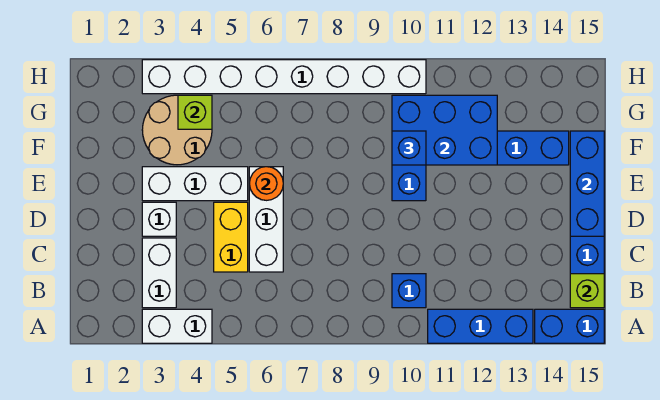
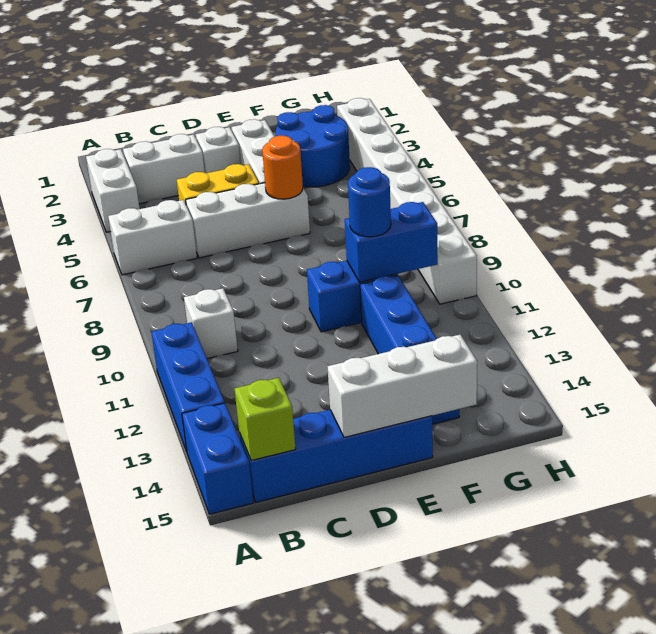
none -> white 1x2 brick [108,200,197,275]
blue 1x1 brick [392,274,426,308] -> white 1x1 brick [184,288,238,359]
blue 1x3 brick [570,131,604,236] -> white 1x3 brick [327,335,477,437]
tan 2x2 round brick [142,95,212,165] -> blue 2x2 round brick [276,105,350,187]
blue 2x3 brick [392,95,497,165] -> blue 1x2 brick [345,202,438,282]
blue 1x1 brick [392,131,426,165] -> blue 1x1 round brick [348,167,391,237]
lime 1x1 brick [178,95,212,129] -> none

